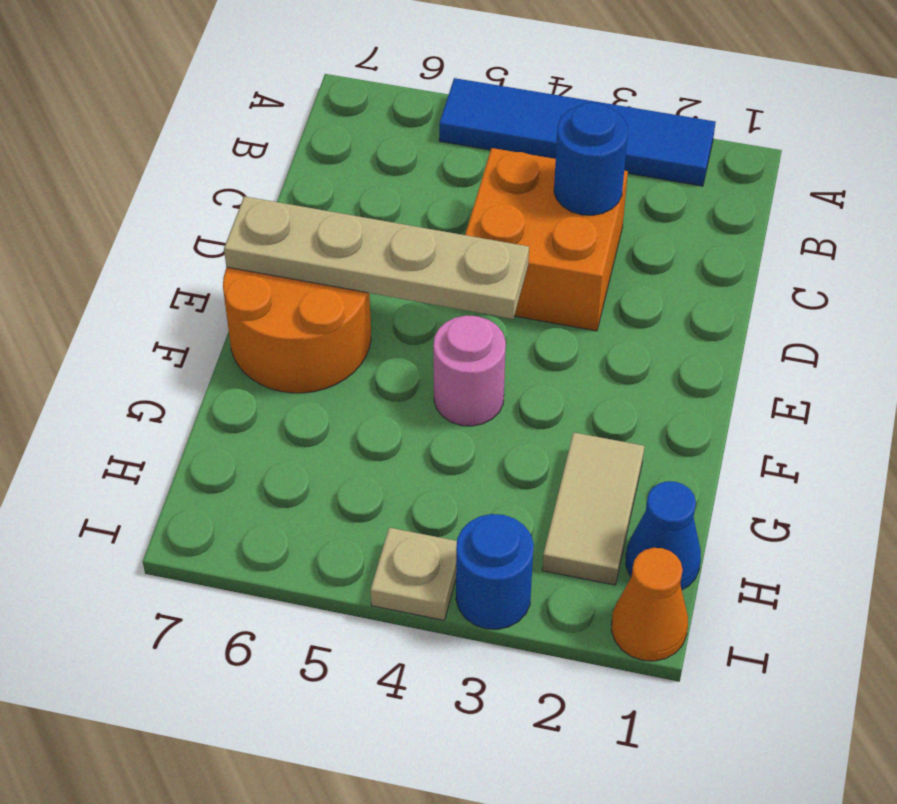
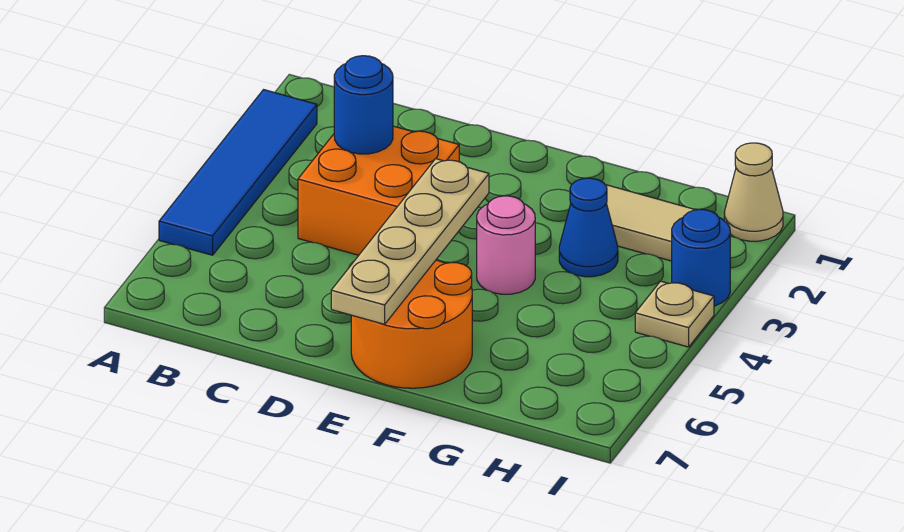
blue 1x1 cone [626,481,701,590] -> blue 1x1 cone moved to [559,178,618,277]
orange 1x1 cone [611,548,688,661] -> tan 1x1 cone [724,143,783,241]

